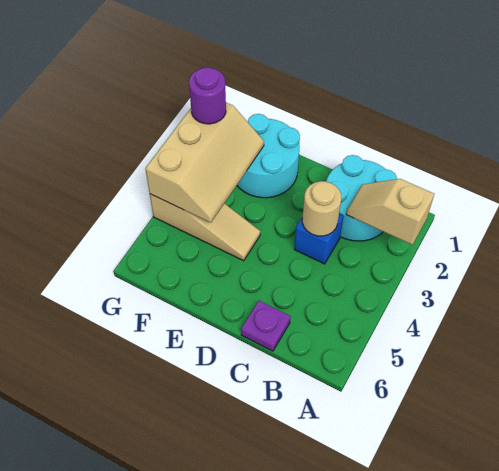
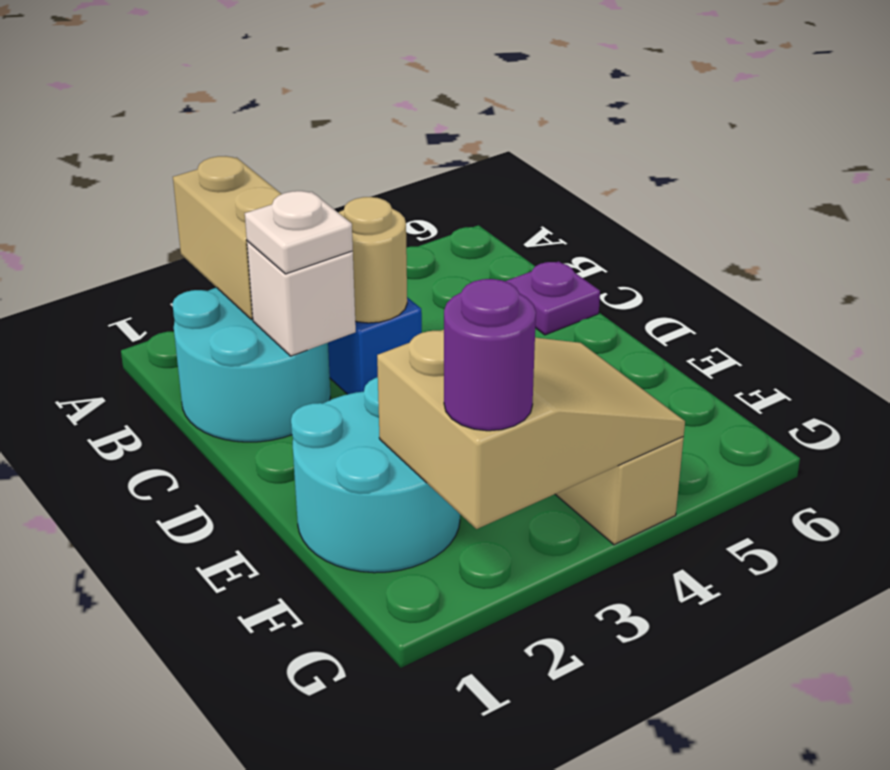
tan 1x2 slope [346,179,434,245] -> tan 1x2 brick [173,156,281,319]
none -> white 1x1 brick [247,241,356,356]
none -> white 1x1 plate [245,191,353,274]
tan 2x3 slope [145,103,264,223] -> tan 2x3 slope turned to [377,330,685,529]

